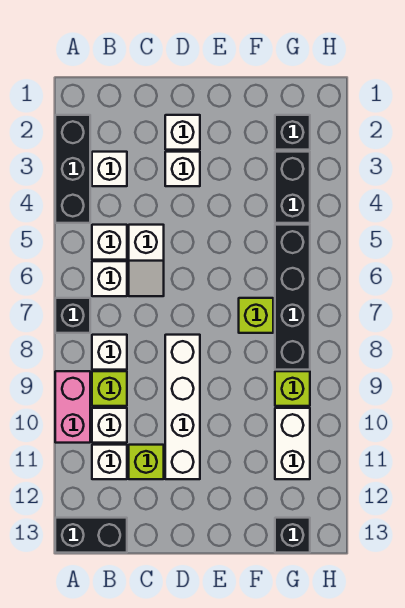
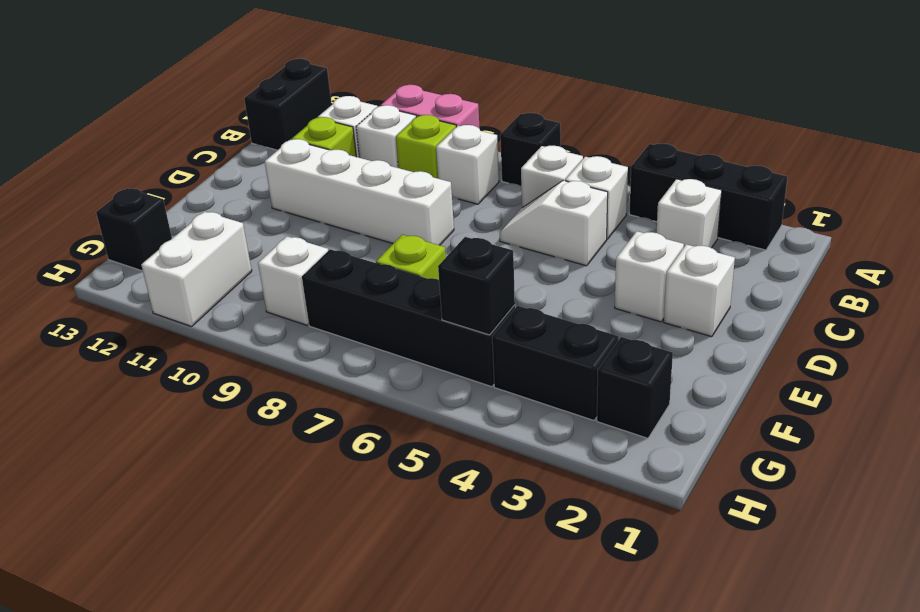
none -> black 1x1 brick [438,237,515,335]
lime 1x1 brick [275,371,310,406] -> white 1x1 brick [258,236,328,325]
white 1x2 brick [275,408,310,479] -> white 1x2 brick turned to [141,212,252,326]

